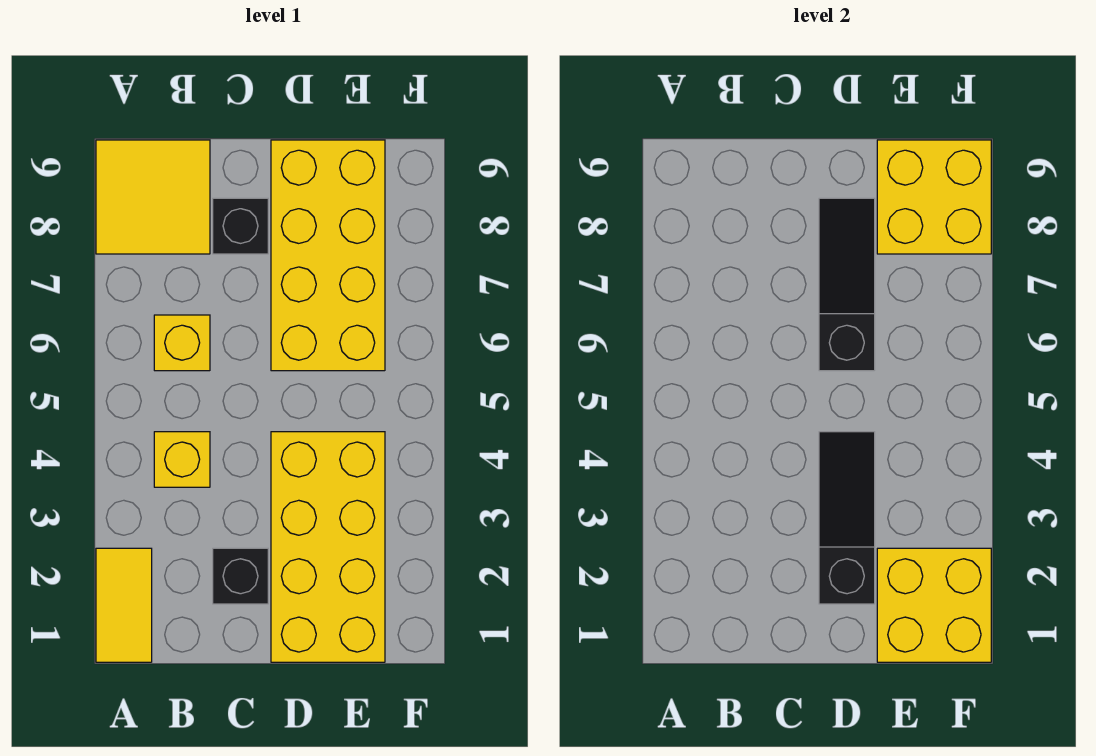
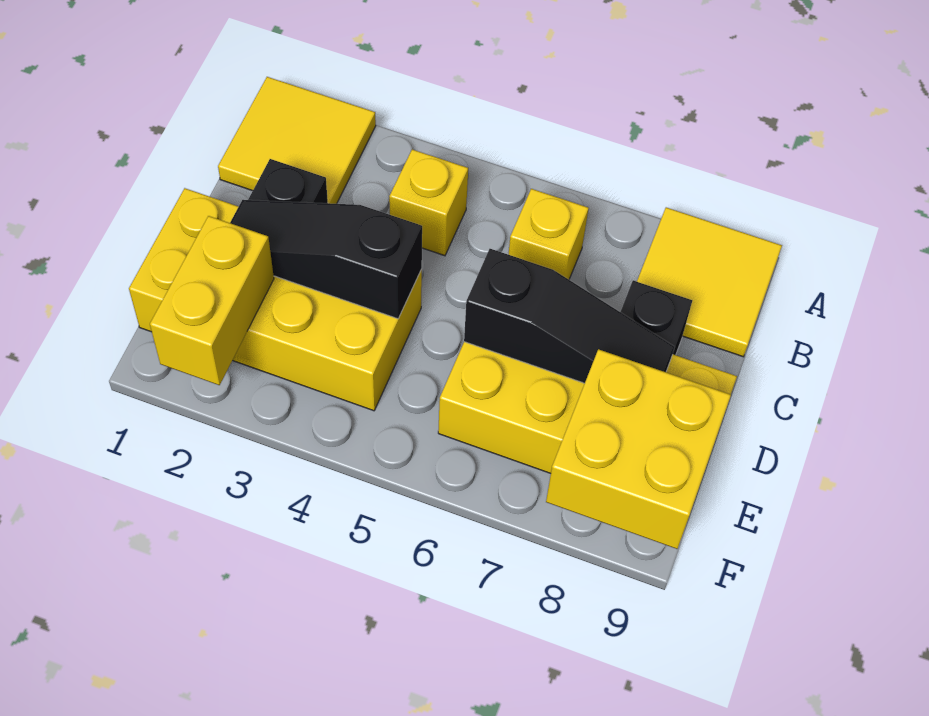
yellow 1x2 tile [96,548,152,662] -> yellow 2x2 tile [218,77,376,204]
black 1x3 slope [819,432,875,604] -> black 1x3 slope turned to [230,200,422,319]
yellow 2x2 brick [877,548,991,662] -> yellow 1x2 brick [150,216,274,385]

